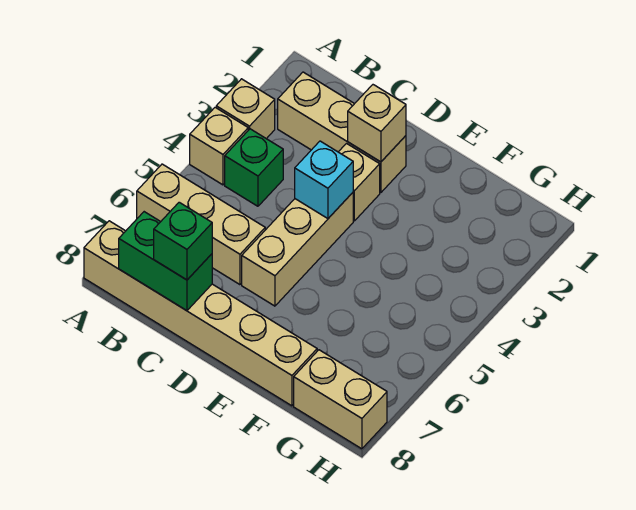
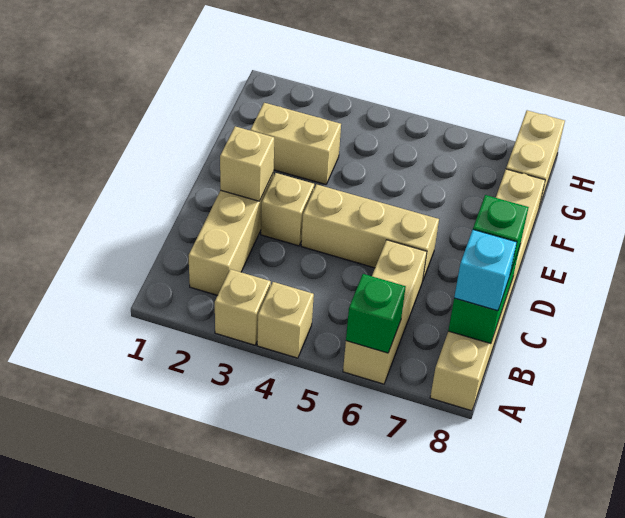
green 1x1 brick [225,129,283,206] -> green 1x1 brick moved to [346,274,406,353]
cyan 1x1 brick [295,141,353,219] -> cyan 1x1 brick moved to [454,230,517,311]
none -> tan 1x2 brick [250,103,341,185]

